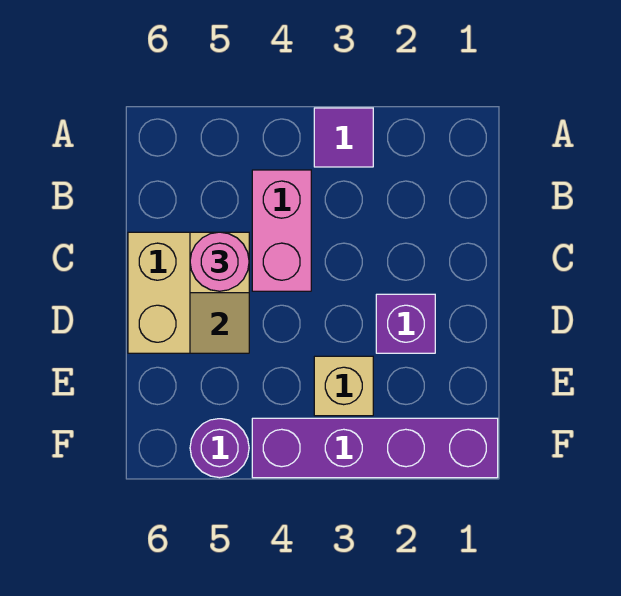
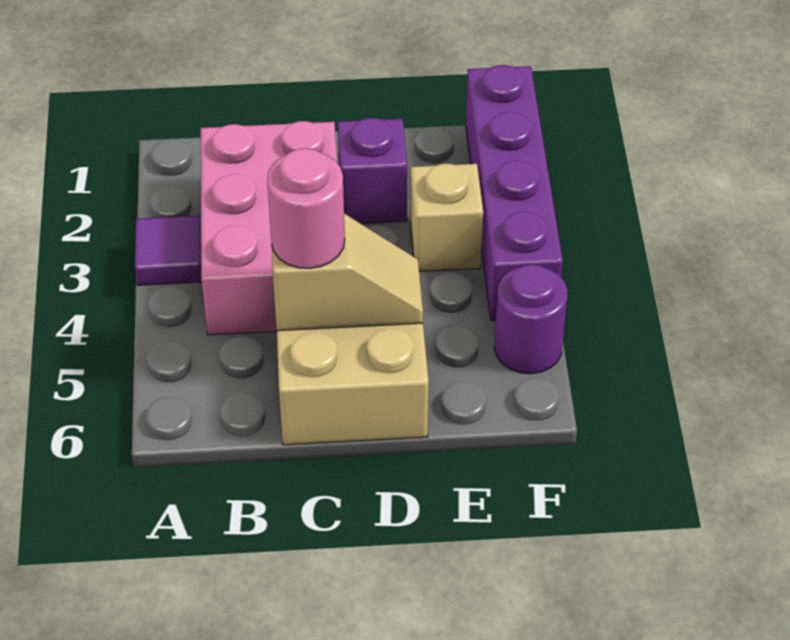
pink 1x2 brick [252,170,311,291] -> pink 2x3 brick [201,121,337,335]

